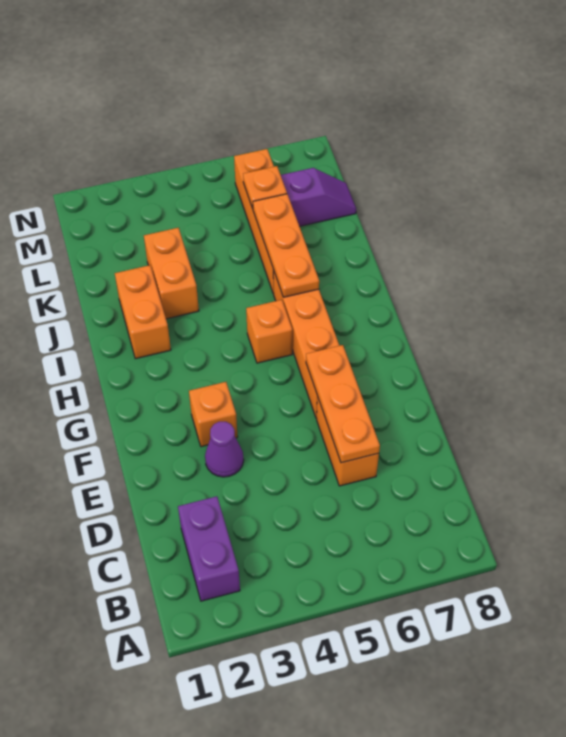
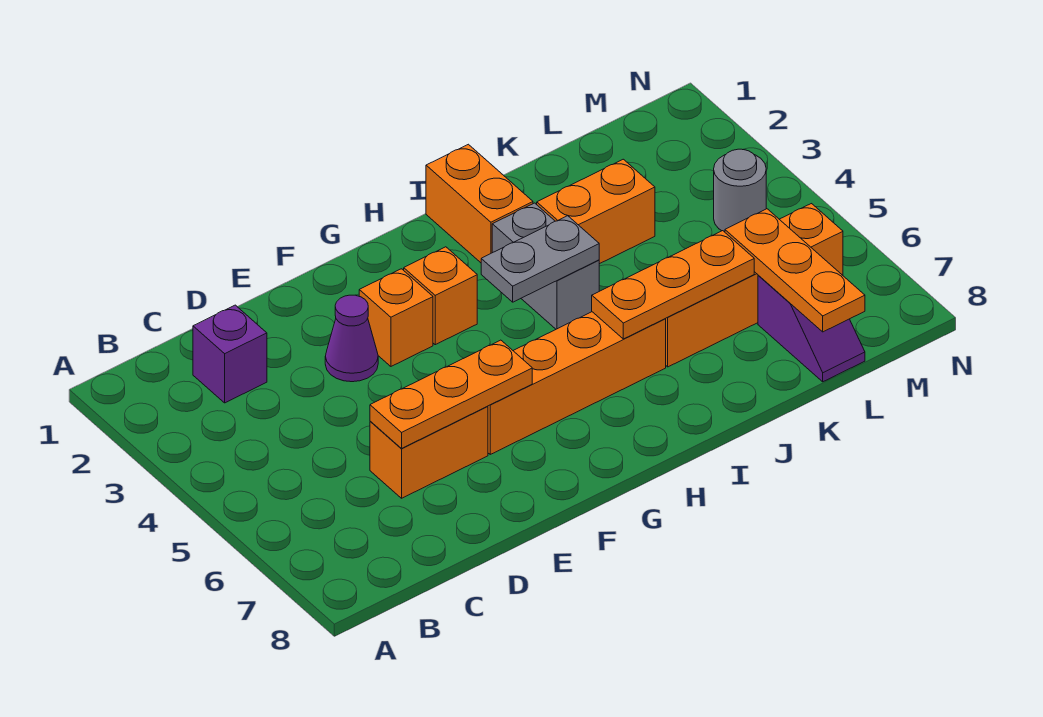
purple 1x2 brick [178,496,240,601] -> purple 1x1 brick [193,305,267,403]
none -> grey 1x2 plate [481,216,599,302]
orange 1x1 brick [246,300,292,363] -> orange 1x1 brick moved to [404,247,477,345]
orange 1x2 brick [115,265,171,359] -> orange 1x2 brick turned to [426,144,533,263]
none -> grey 1x2 brick [492,203,599,329]
orange 1x1 plate [243,166,287,209] -> orange 1x3 plate [725,209,865,332]
none -> grey 1x1 round brick [714,149,766,232]

